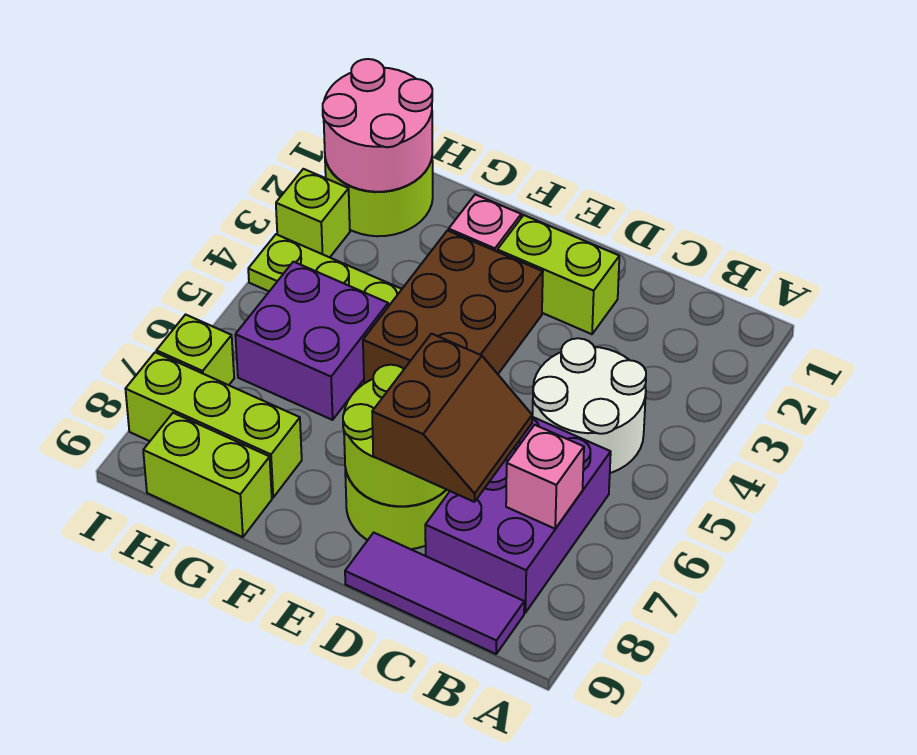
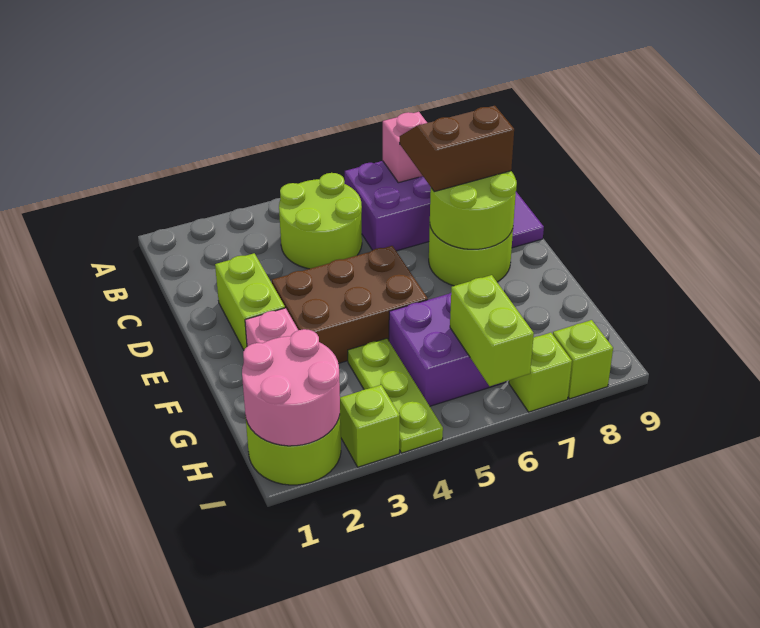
white 2x2 round brick [532,338,646,473] -> lime 2x2 round brick [279,173,362,269]
lime 1x3 brick [126,352,302,497] -> lime 1x1 brick [553,320,613,399]
lime 1x2 brick [143,413,272,537] -> lime 1x2 brick moved to [450,275,534,386]

